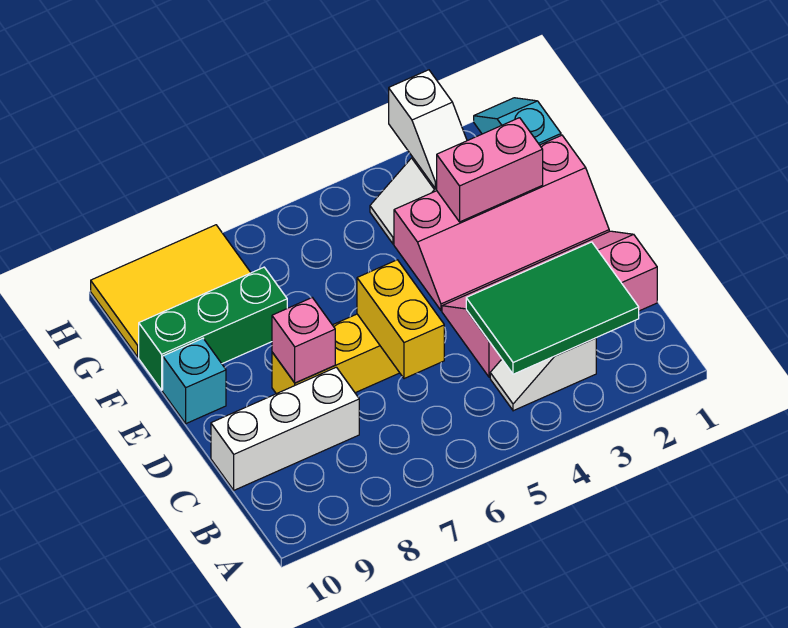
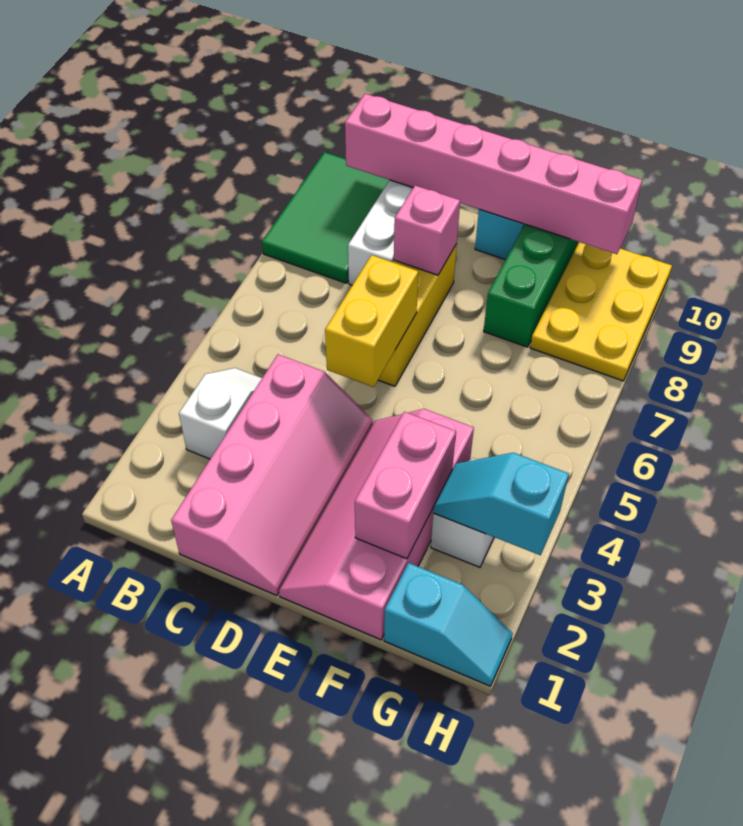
green 2x3 tile [466,242,639,374] -> green 2x3 tile moved to [262,152,389,283]
none -> pink 1x6 brick [345,94,642,254]
yellow 1x2 brick [357,260,444,379] -> yellow 1x2 brick turned to [325,255,418,387]
white 1x2 slope [389,70,467,189] -> cyan 1x2 slope [433,453,569,555]
yellow 2x3 tile [91,225,251,357] -> yellow 2x3 plate [530,242,672,381]

